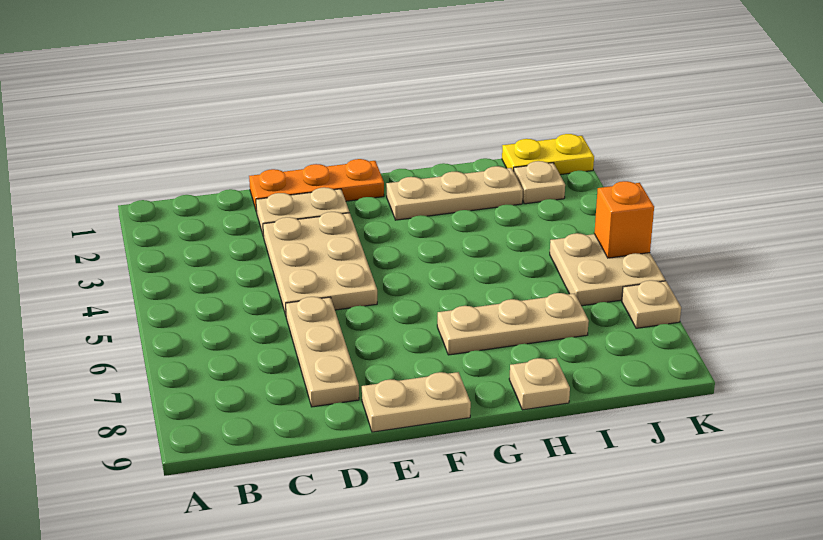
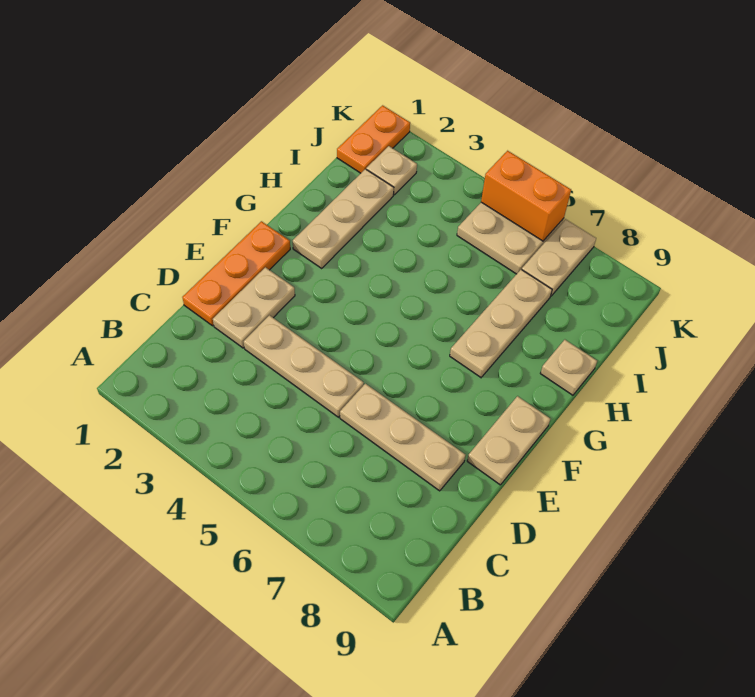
tan 2x3 plate [263,212,377,315] -> tan 1x3 plate [244,315,364,417]
yellow 1x2 plate [502,134,594,175] -> orange 1x2 plate [337,105,410,173]
orange 1x1 brick [594,181,654,258] -> orange 1x2 brick [481,151,571,241]
tan 1x1 plate [622,280,681,328] -> tan 1x2 plate [522,219,596,296]

